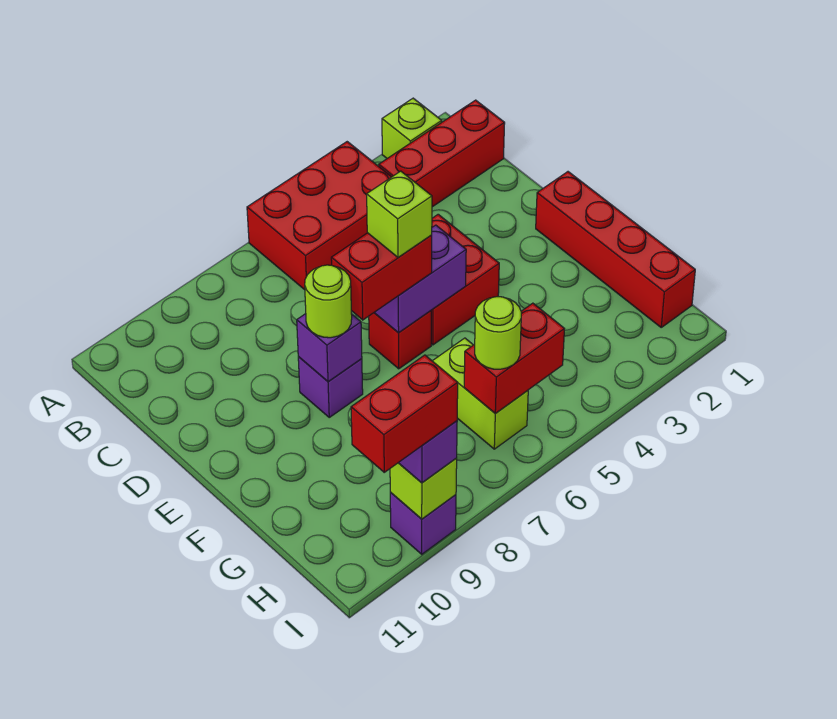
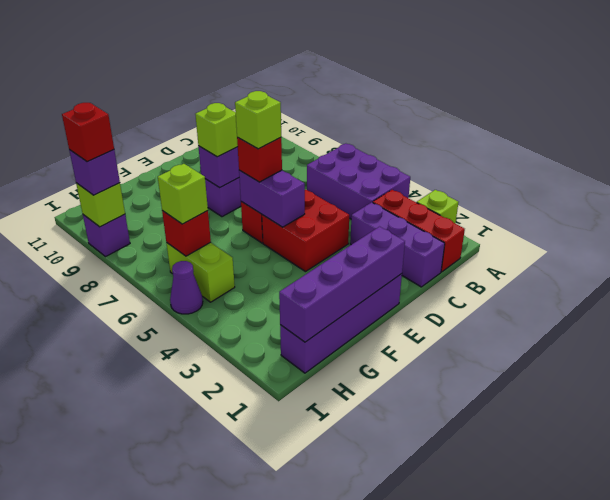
red 2x3 brick [247,142,391,290] -> purple 2x3 brick [307,144,410,219]
none -> purple 1x3 brick [350,202,445,287]
red 1x4 brick [536,172,695,327] -> purple 1x4 brick [280,274,402,373]
none -> purple 1x4 brick [279,227,405,342]
red 1x2 brick [331,233,432,320] -> red 1x1 brick [237,137,282,182]
lime 1x1 round brick [305,265,352,338] -> lime 1x1 brick [195,103,238,157]
lime 1x2 brick [433,338,528,449] -> lime 1x2 brick turned to [166,242,235,302]
red 1x2 brick [464,303,564,414] -> red 1x1 brick [162,211,211,256]
lime 1x1 round brick [475,297,521,369] -> lime 1x1 brick [158,164,208,224]
none -> purple 1x1 cone [170,261,203,314]
red 1x2 brick [351,355,458,472] -> red 1x1 brick [62,103,114,162]

